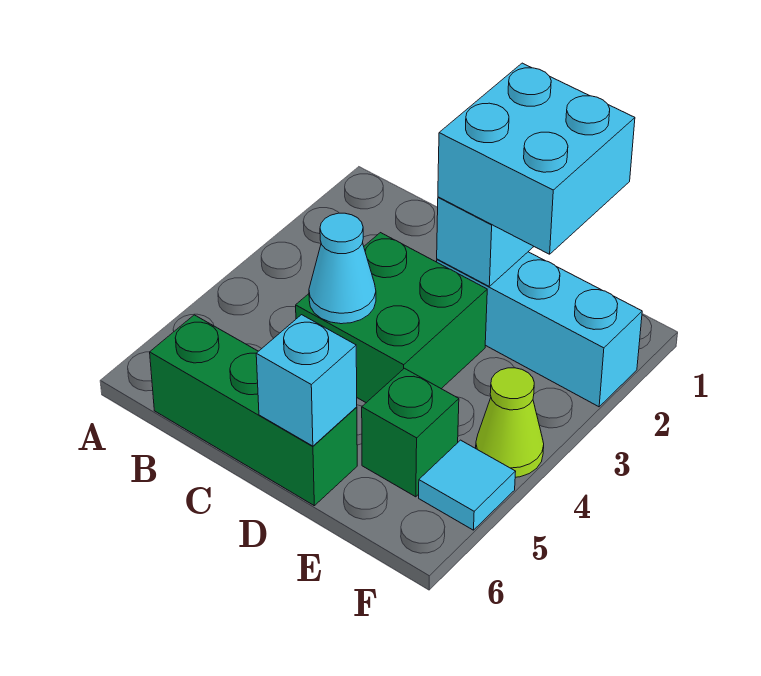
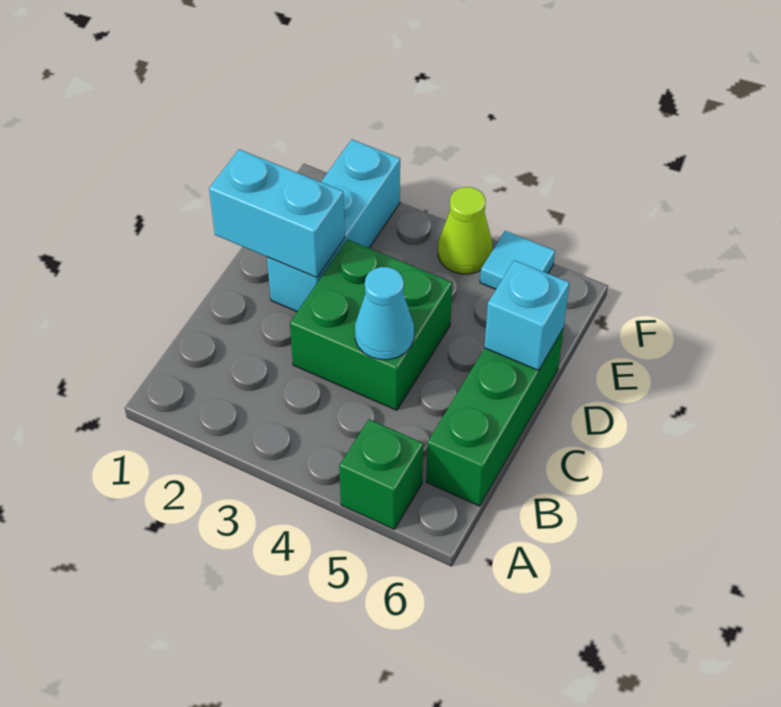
cyan 2x2 brick [438,63,635,254] -> none
green 1x1 brick [362,368,459,497] -> green 1x1 brick moved to [339,420,423,529]

